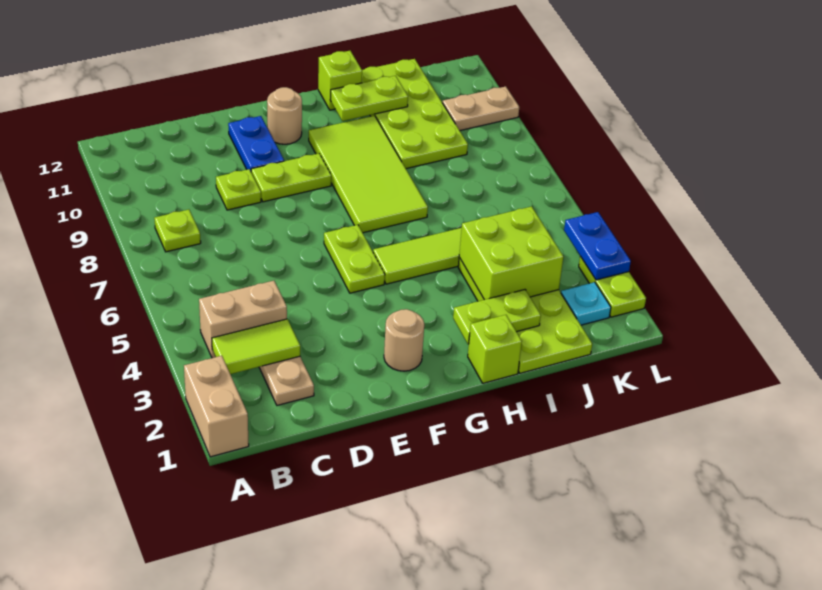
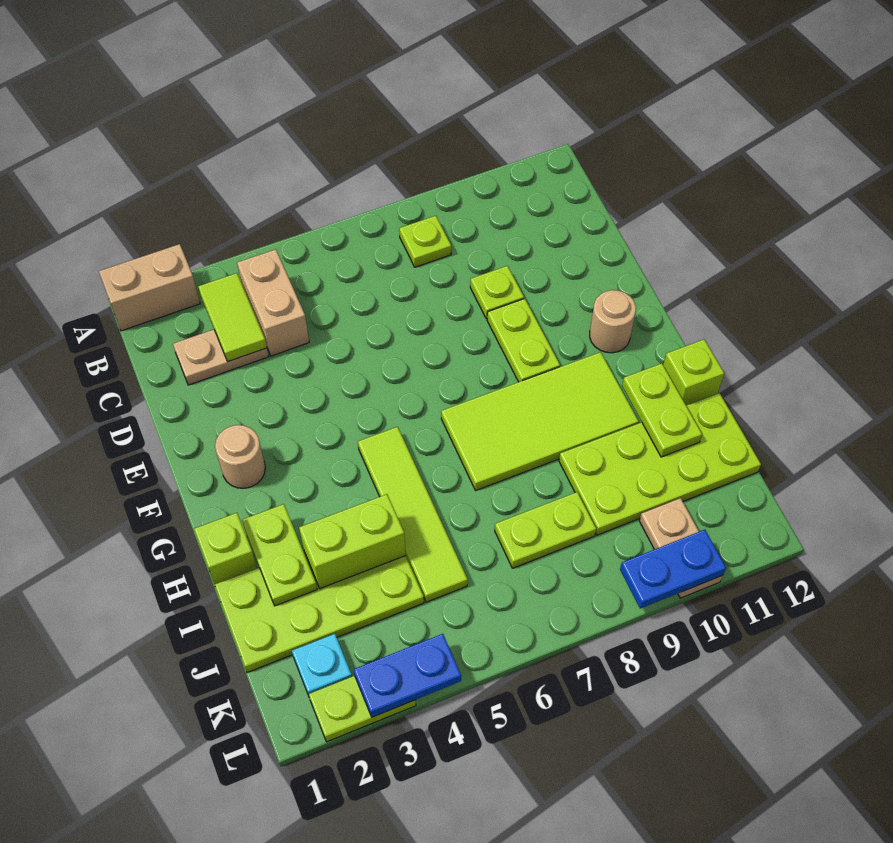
blue 1x2 plate [228,116,284,171] -> blue 1x2 plate moved to [620,530,726,609]
lime 1x2 plate [324,225,385,293] -> lime 1x2 plate moved to [495,492,596,568]
lime 2x2 brick [459,206,563,300] -> lime 1x2 brick [299,494,406,588]

